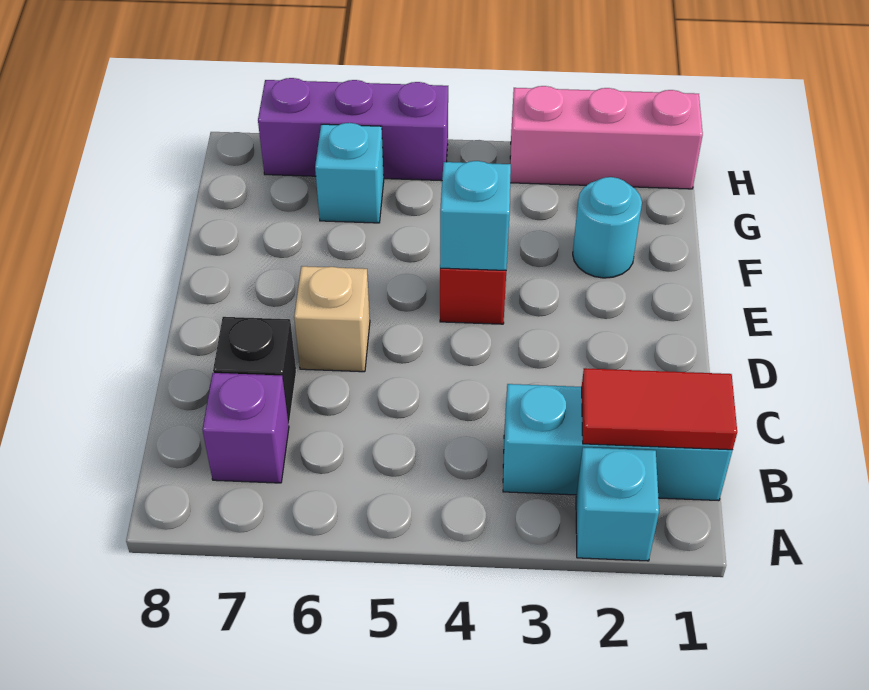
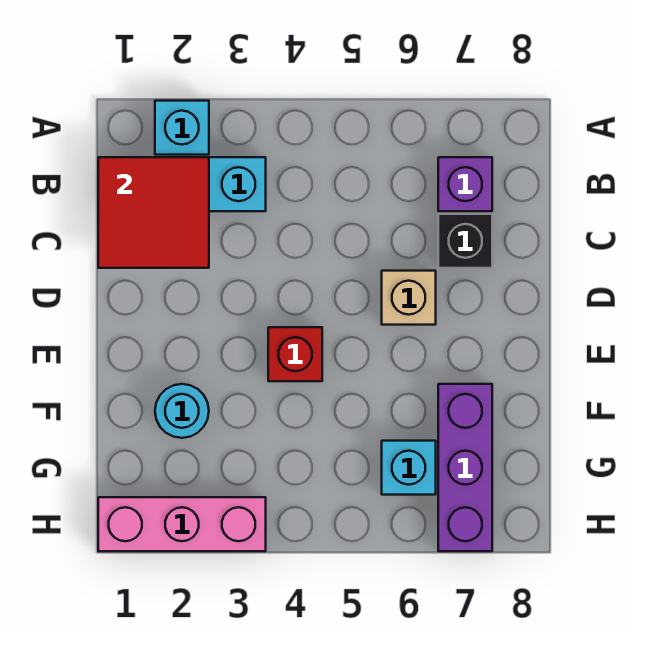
red 1x2 tile [582,368,737,450] -> red 2x2 tile [98,157,209,268]
cyan 1x1 brick [440,161,511,270] -> none
purple 1x3 brick [258,78,448,181] -> purple 1x3 brick turned to [438,384,492,551]

